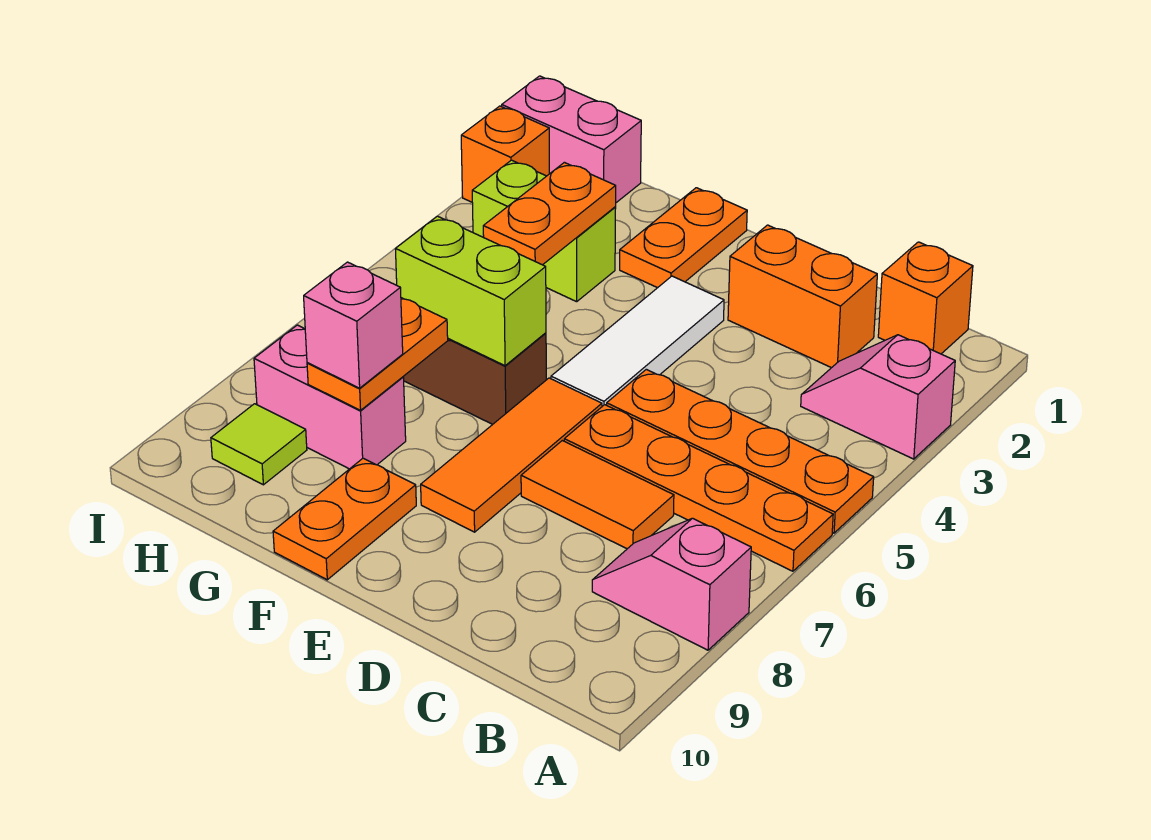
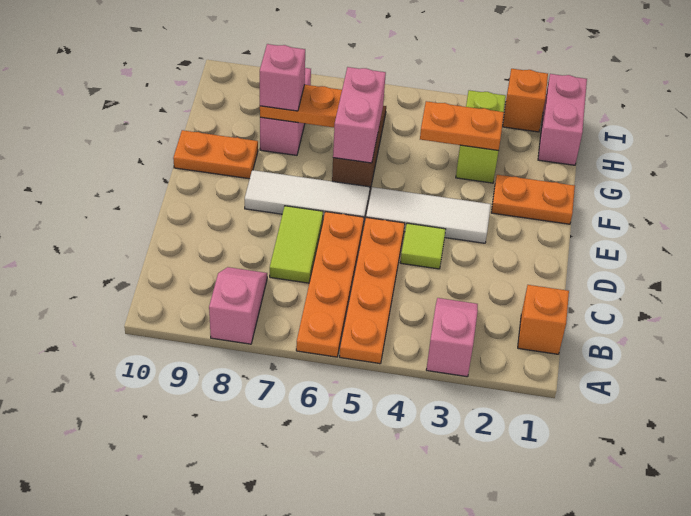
orange 1x2 brick [728,225,877,368] -> none
orange 1x2 tile [521,441,674,549] -> lime 1x2 tile [270,206,323,283]
orange 1x3 tile [421,378,602,532] -> white 1x3 tile [245,170,370,224]
lime 1x2 brick [395,216,546,366] -> pink 1x2 brick [333,67,386,163]
lime 1x1 tile [211,404,307,485] -> lime 1x1 tile moved to [400,223,446,269]

